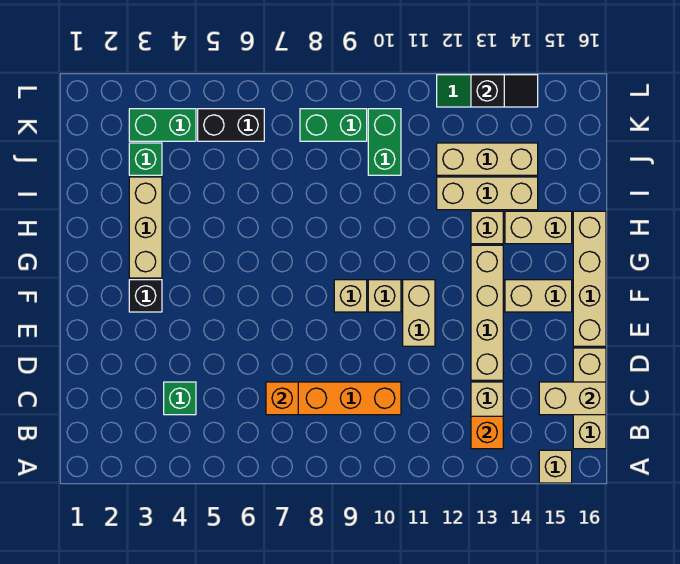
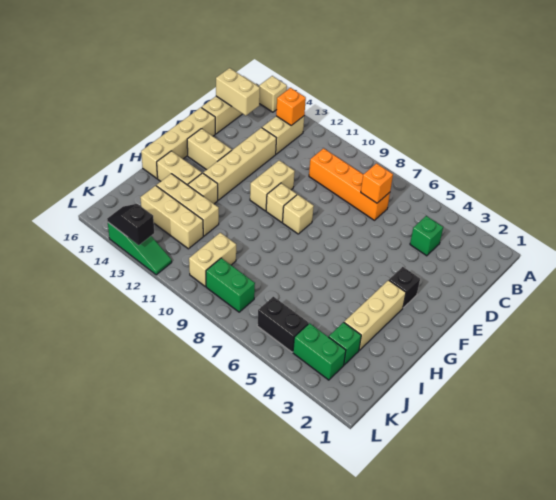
green 1x2 brick [368,109,401,175] -> tan 1x2 brick [189,233,236,286]

